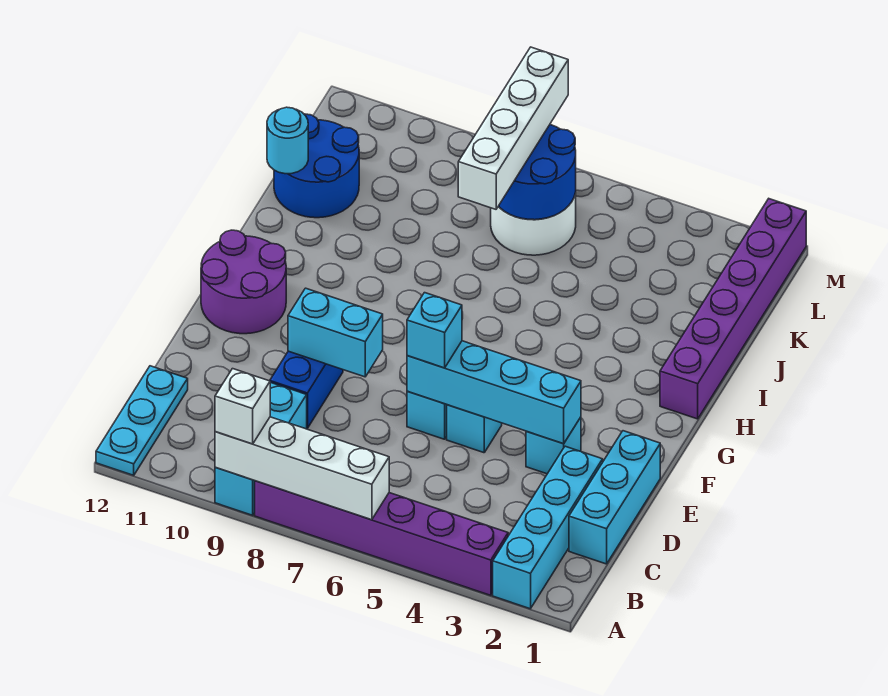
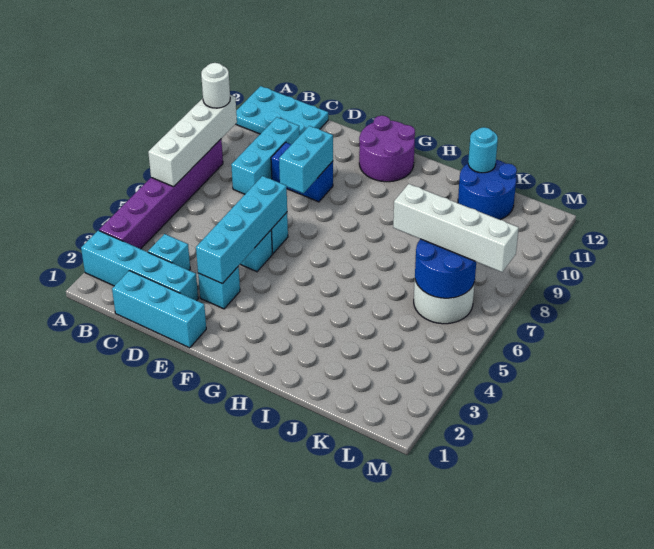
cyan 1x3 brick [215,382,307,515] -> cyan 1x3 brick turned to [231,117,299,194]
white 1x1 brick [215,369,270,444] -> white 1x1 round brick [201,63,230,108]
cyan 1x3 plate [96,366,188,475] -> cyan 2x3 plate [236,86,328,136]
cyan 1x1 brick [407,293,462,368] -> cyan 1x1 brick moved to [148,234,190,270]
purple 1x6 brick [660,199,806,419] -> none

